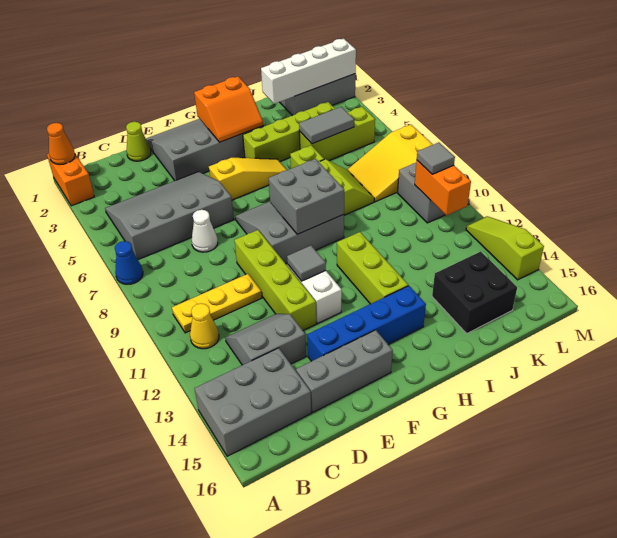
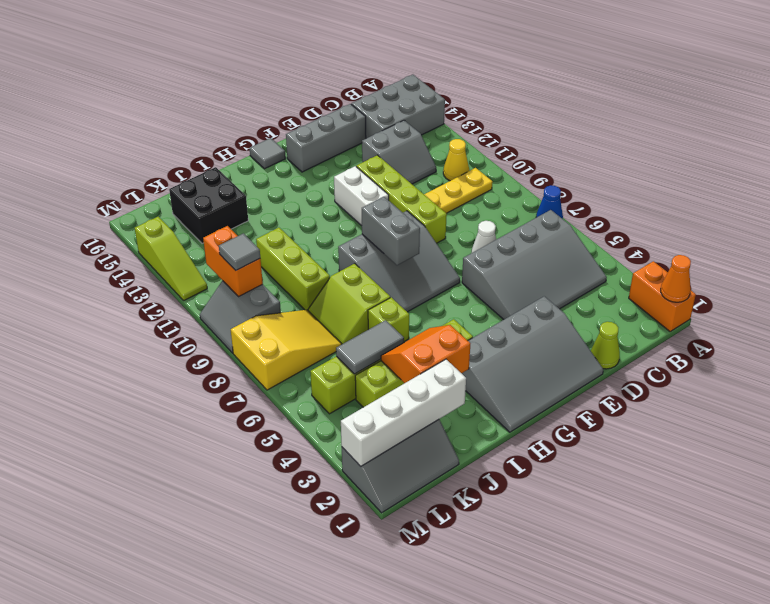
blue 1x4 brick [307,286,426,361] -> none
yellow 1x3 slope [209,158,287,200] -> none
grey 1x1 tile [287,246,326,281] -> grey 1x1 tile moved to [250,138,286,169]
orange 2x2 slope [194,76,263,142] -> orange 2x2 slope moved to [381,325,470,383]
grey 2x2 brick [269,159,344,234] -> grey 1x2 brick [362,197,420,265]
lime 1x3 brick [337,232,408,304] -> lime 1x3 brick moved to [256,228,330,310]

